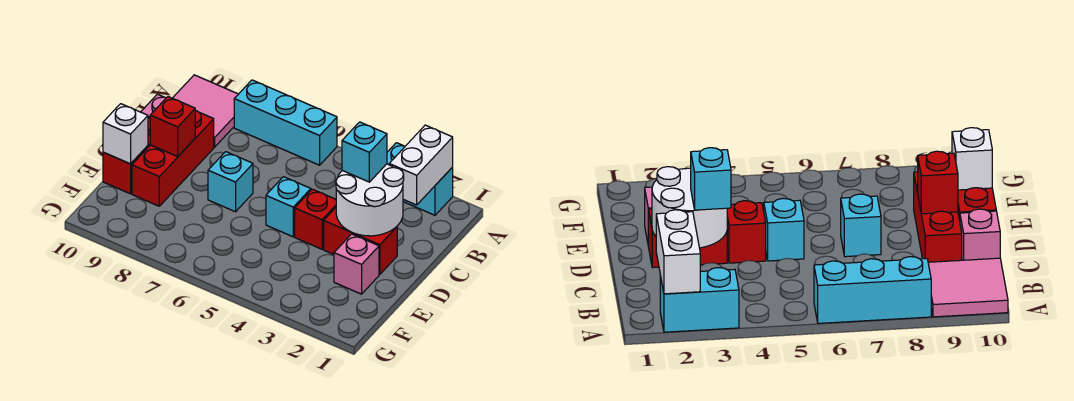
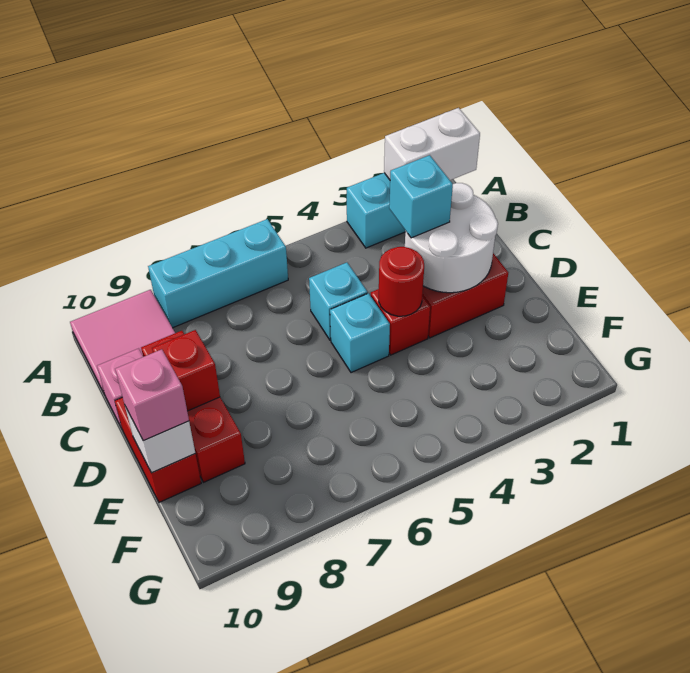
white 1x2 brick [389,125,453,205] -> white 1x2 brick turned to [384,108,480,180]
none -> red 1x1 round brick [379,247,424,316]
cyan 1x1 brick [208,152,253,212] -> cyan 1x1 brick moved to [309,262,368,340]
pink 1x1 brick [334,234,379,294] -> pink 1x1 brick moved to [115,349,189,441]

